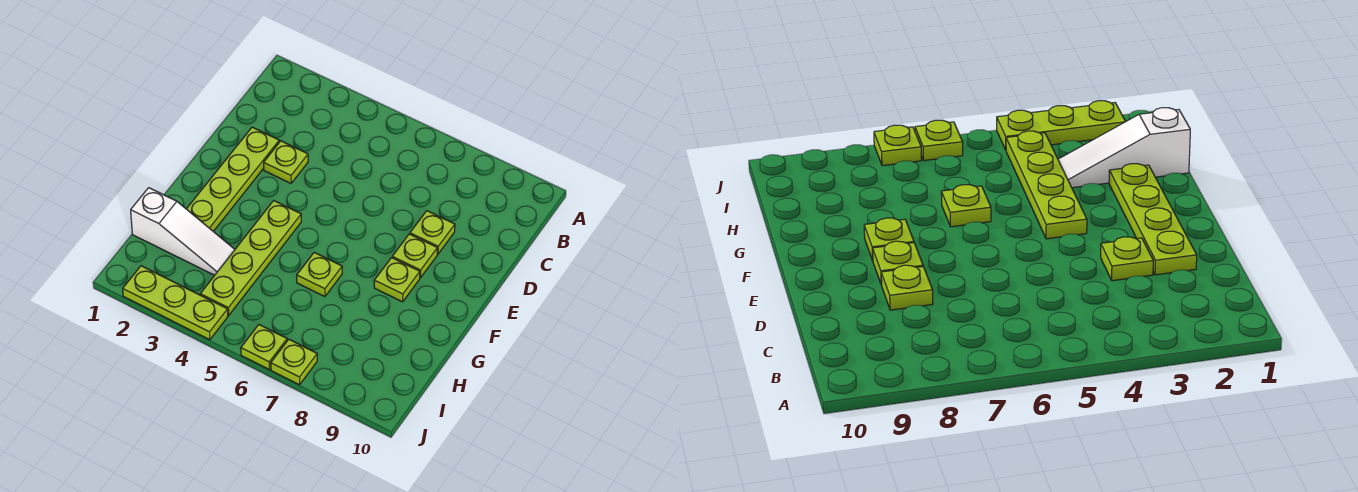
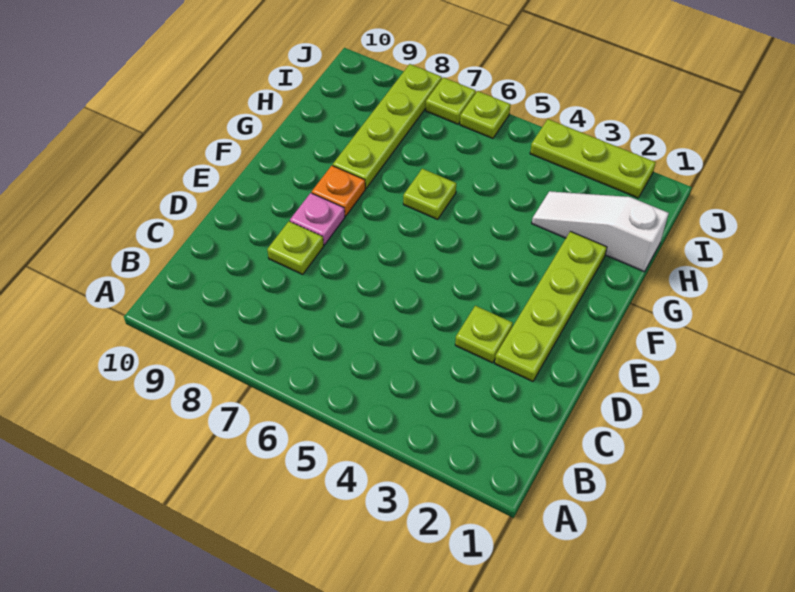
lime 1x1 plate [392,234,437,278] -> pink 1x1 plate [290,193,345,245]
lime 1x4 plate [200,201,301,315] -> lime 1x4 plate moved to [333,64,442,188]
lime 1x1 plate [374,258,420,302] -> orange 1x1 plate [312,166,365,216]

